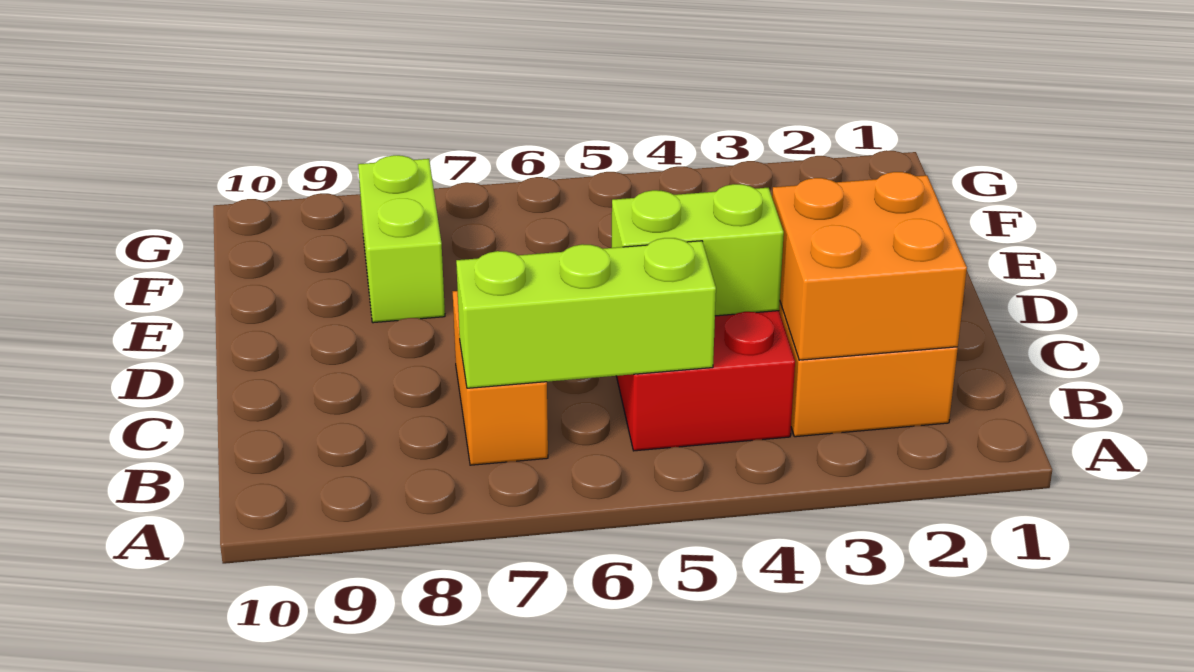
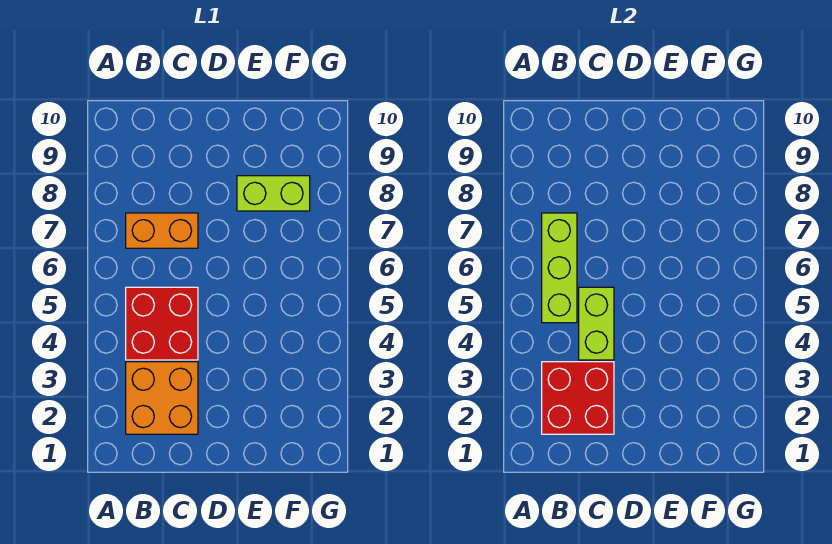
orange 2x2 brick [772,172,967,360] -> red 2x2 brick [542,362,614,434]

